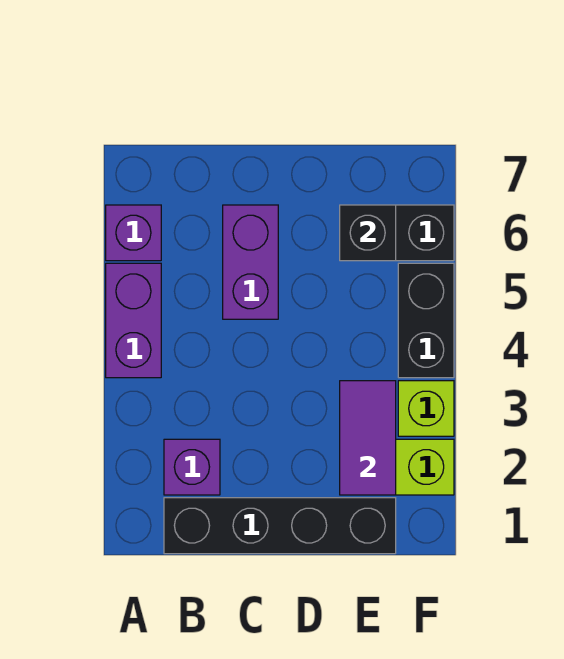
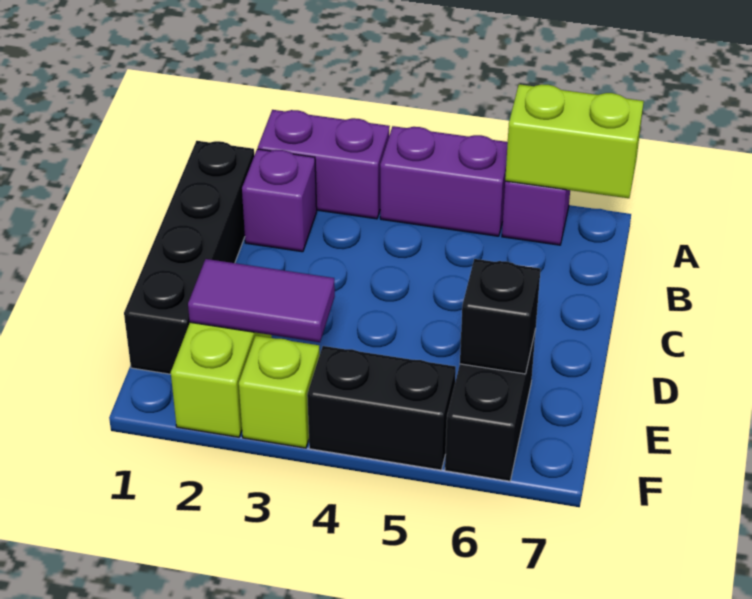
none -> lime 1x2 brick [505,84,644,198]
purple 1x2 brick [223,205,278,319] -> purple 1x2 brick moved to [258,110,390,219]

